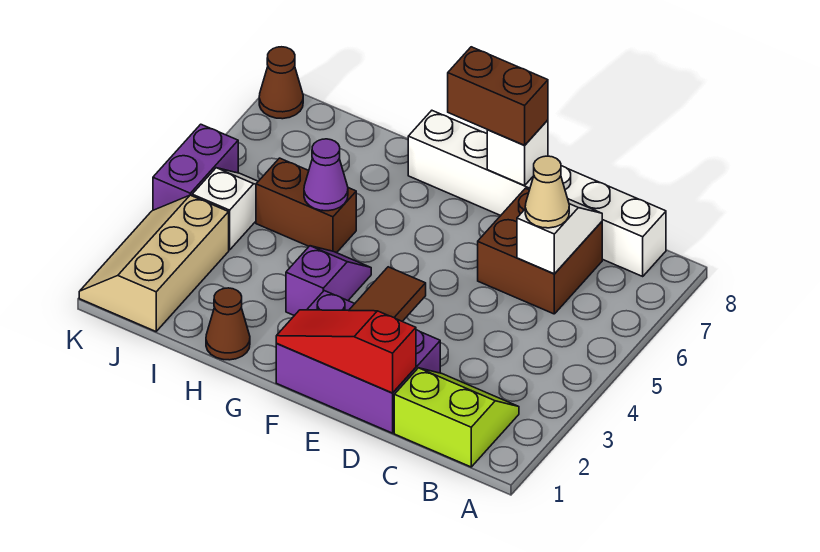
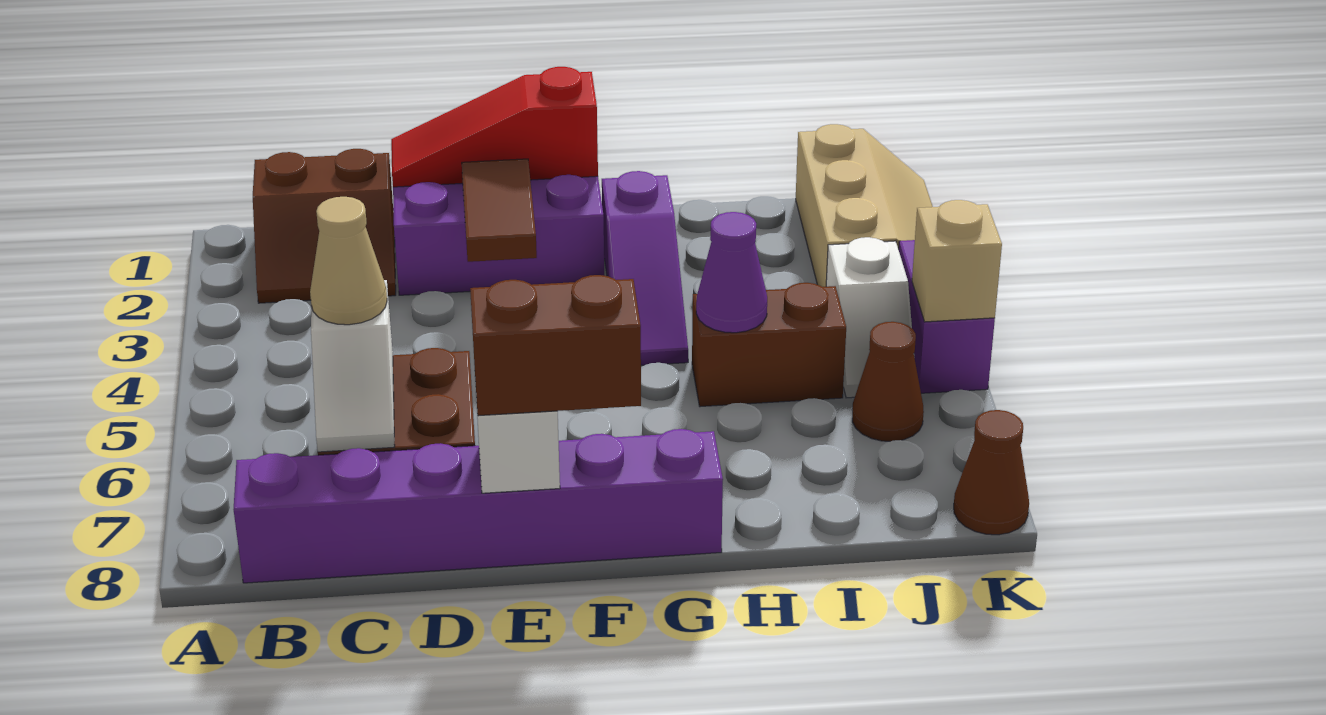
lime 2x2 slope [394,368,519,467] -> brown 2x2 slope [253,149,396,303]
white 1x6 brick [408,111,666,276] -> purple 1x6 brick [234,429,723,583]
red 1x3 slope [276,310,416,393] -> red 1x3 slope turned to [391,67,598,187]
purple 1x2 slope [286,246,371,316] -> purple 1x3 slope [602,171,688,365]
brown 1x1 cone [206,288,250,360] -> brown 1x1 cone moved to [852,322,924,441]
none -> tan 1x1 brick [912,200,1002,322]

